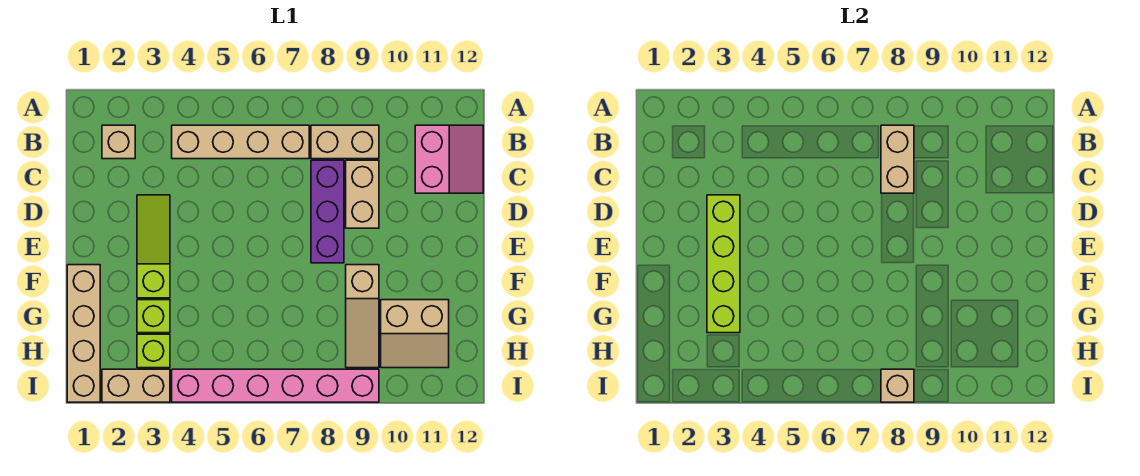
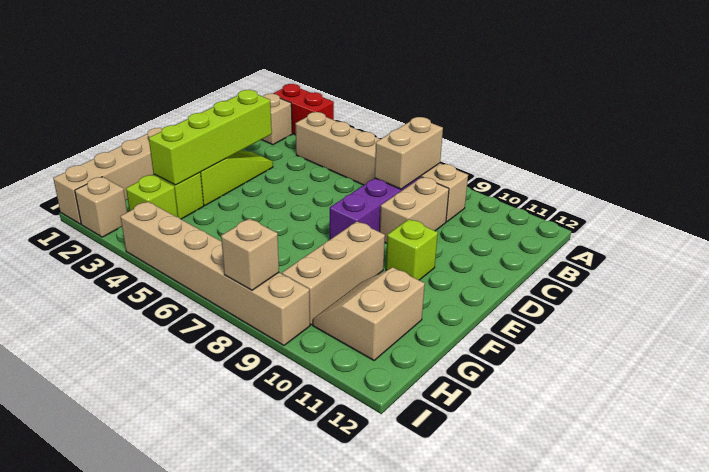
none -> red 1x2 brick [273,84,334,135]
pink 2x2 slope [415,125,483,193] -> none
none -> lime 1x1 brick [386,219,438,280]
tan 1x3 slope [346,265,379,368] -> tan 1x3 brick [282,222,385,325]
tan 2x2 slope [381,300,449,368] -> tan 2x2 slope turned to [313,268,425,361]
tan 1x2 brick [102,369,170,402] -> tan 1x1 brick [75,177,127,237]
pink 1x6 brick [172,369,379,402] -> tan 1x6 brick [120,202,310,345]

